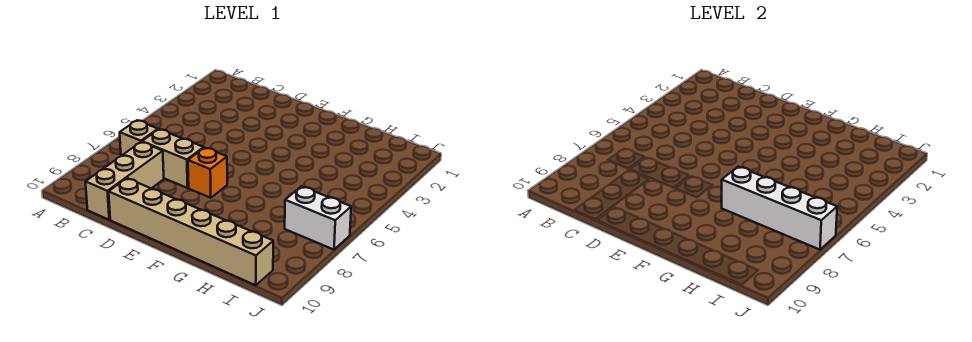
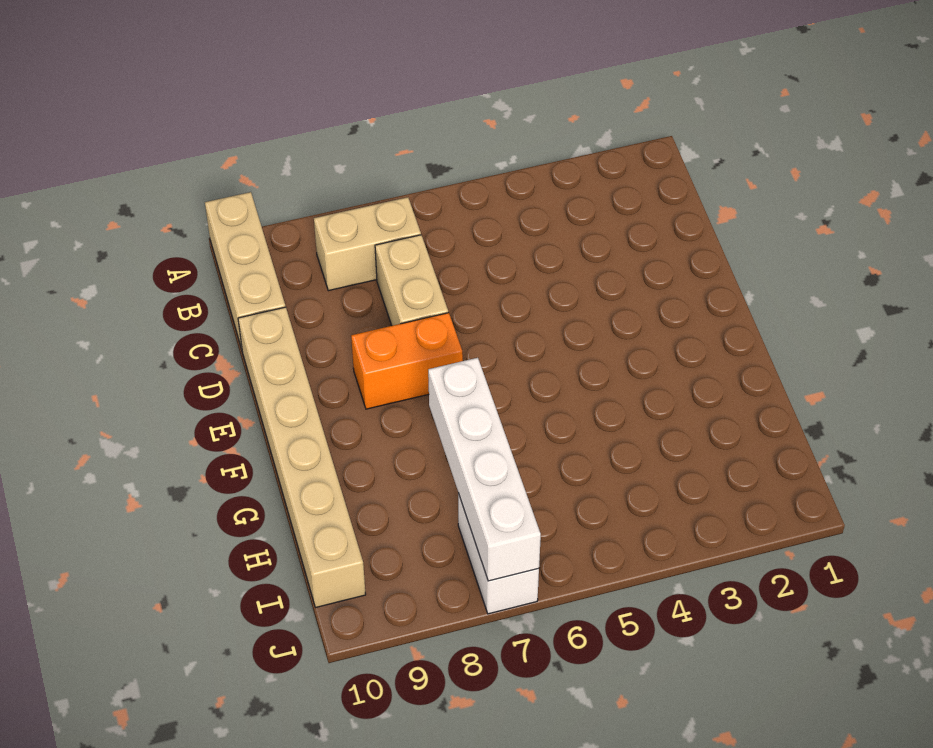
tan 1x1 brick [120,120,158,156] -> tan 1x2 brick [314,197,421,291]
tan 1x3 brick [86,142,164,220] -> tan 1x3 brick turned to [205,192,286,349]
orange 1x1 brick [188,148,227,198] -> orange 1x2 brick [351,313,463,409]

